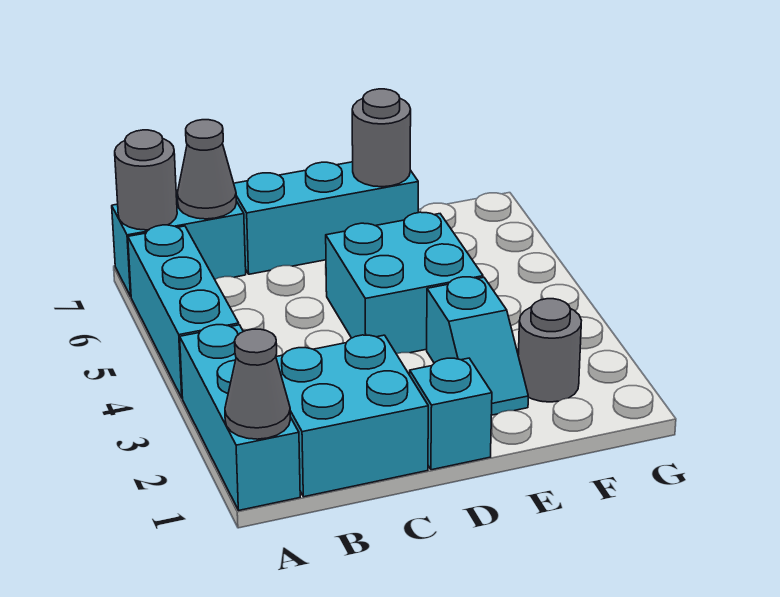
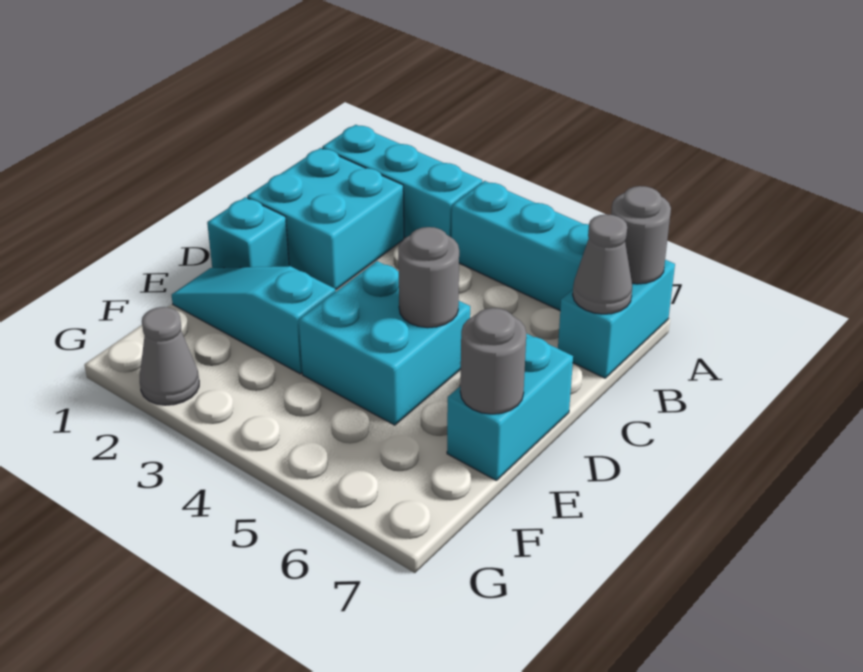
grey 1x1 cone [225,329,290,439] -> grey 1x1 cone moved to [140,307,199,405]
cyan 1x3 brick [234,162,418,274] -> cyan 1x2 brick [447,333,573,481]
cyan 1x2 slope [427,277,528,415] -> cyan 1x3 slope [172,266,336,374]
grey 1x1 round brick [518,299,582,402] -> grey 1x1 round brick moved to [398,227,459,328]

